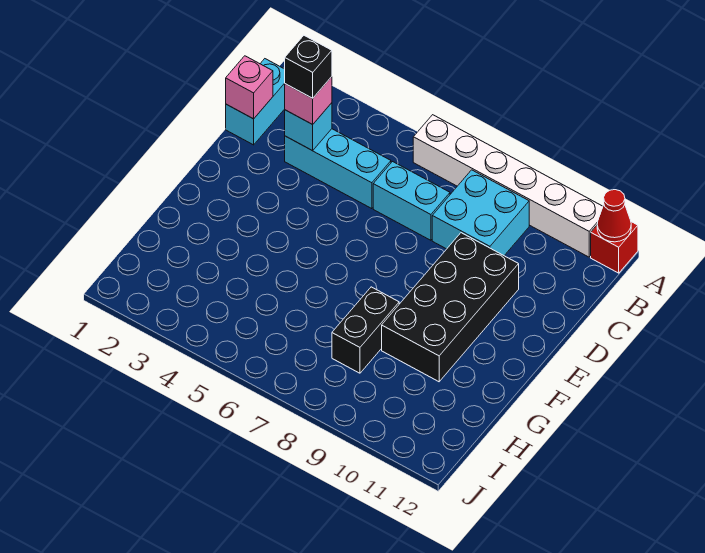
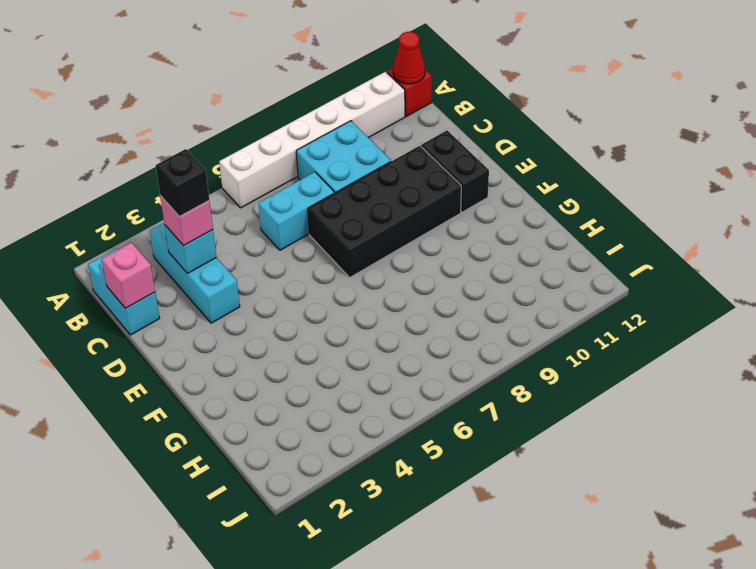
cyan 1x3 brick [285,129,391,209] -> cyan 1x3 brick turned to [150,223,240,323]
black 2x4 brick [382,233,519,382] -> black 2x4 brick turned to [308,146,461,277]
black 1x2 brick [332,287,399,373] -> black 1x2 brick moved to [421,130,489,212]

